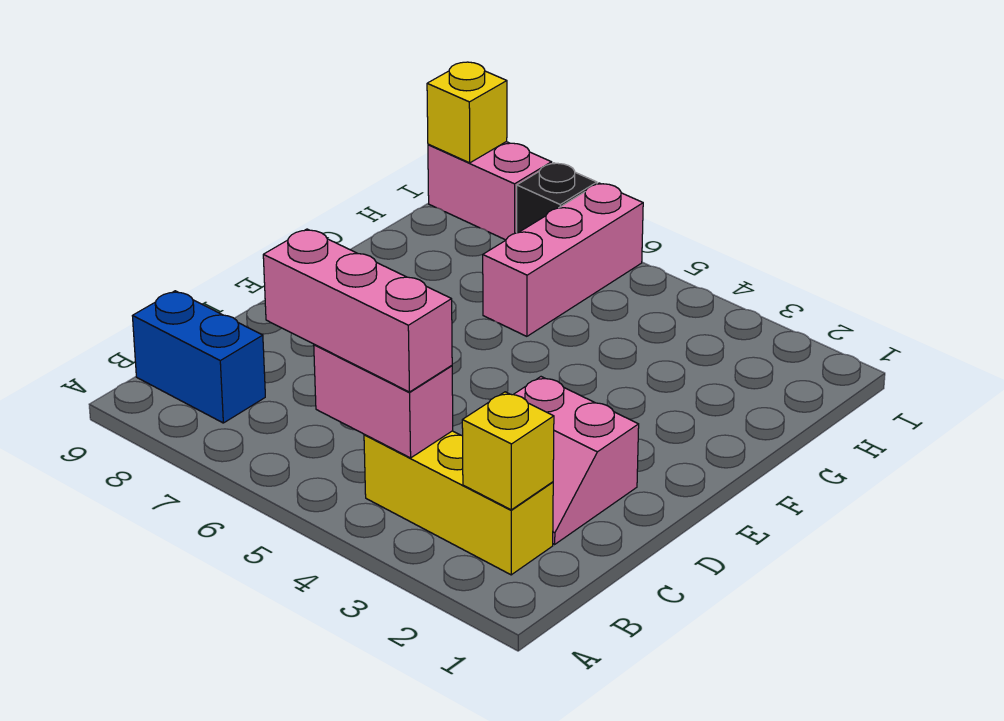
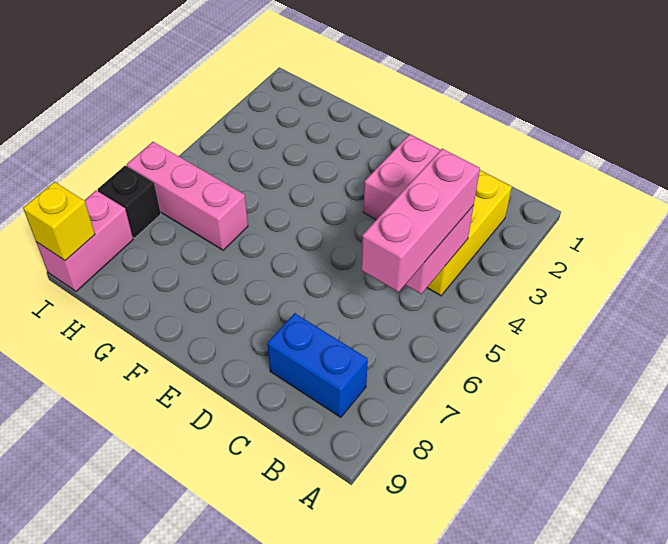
yellow 1x1 brick [462,392,554,510] -> none
blue 1x2 brick [133,291,265,423] -> blue 1x2 brick turned to [267,313,368,417]

